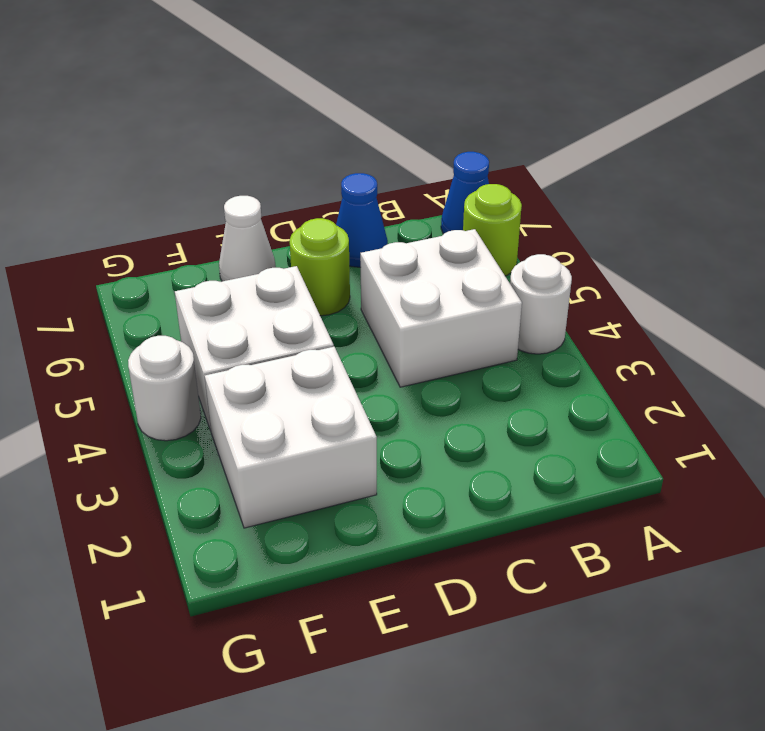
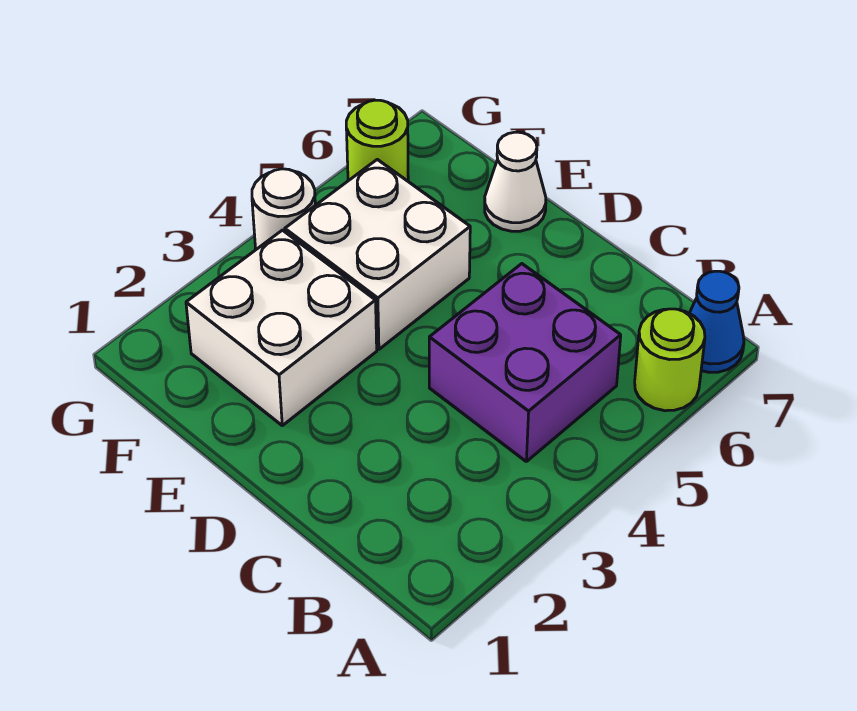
white 1x1 round brick [510,254,572,354] -> none
white 2x2 brick [360,229,522,387] -> purple 2x2 brick [429,264,621,461]
blue 1x1 cone [336,173,388,267] -> none
lime 1x1 round brick [290,218,350,316] -> lime 1x1 round brick moved to [346,100,408,181]

